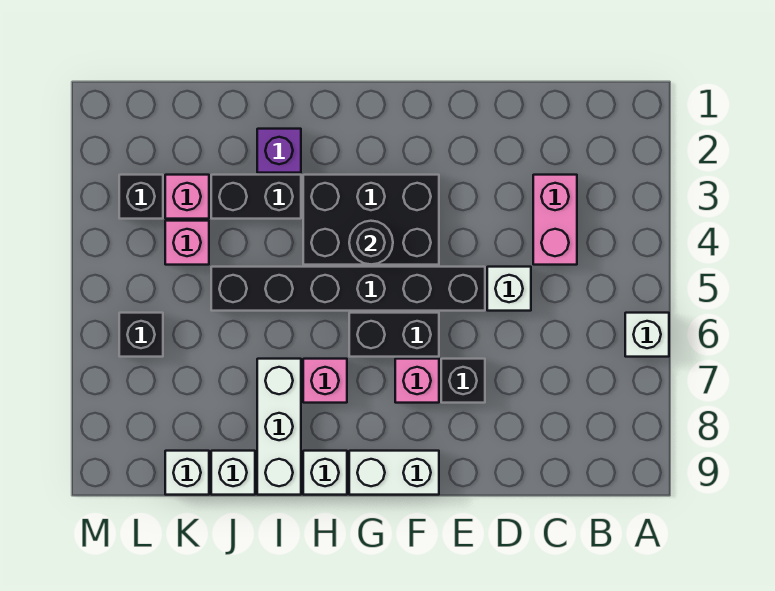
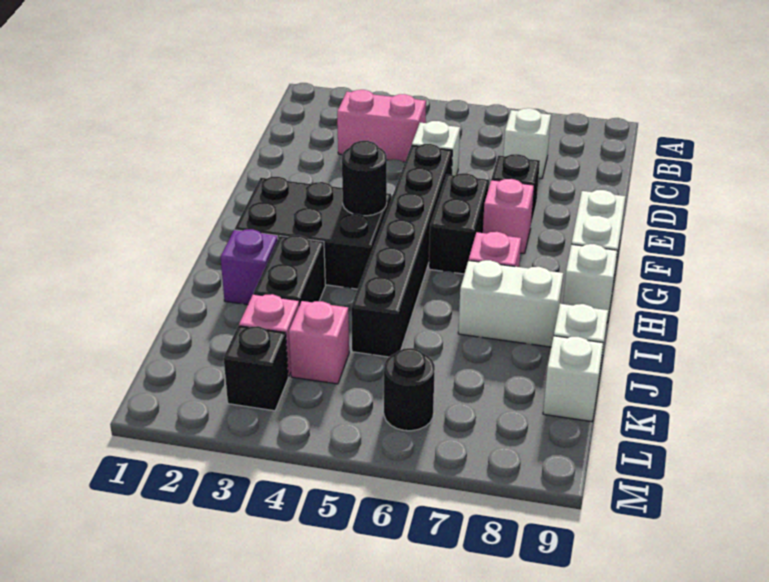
white 1x1 brick [625,313,669,357] -> white 1x1 brick moved to [503,108,551,179]
black 2x3 brick [303,175,439,265] -> black 2x3 brick turned to [235,177,391,289]
white 1x3 brick [257,359,301,495] -> white 1x2 brick [458,260,563,347]
black 1x1 brick [119,313,163,357] -> black 1x1 round brick [384,348,435,431]

